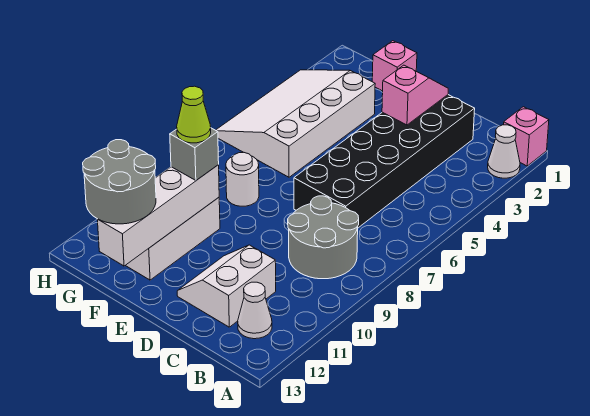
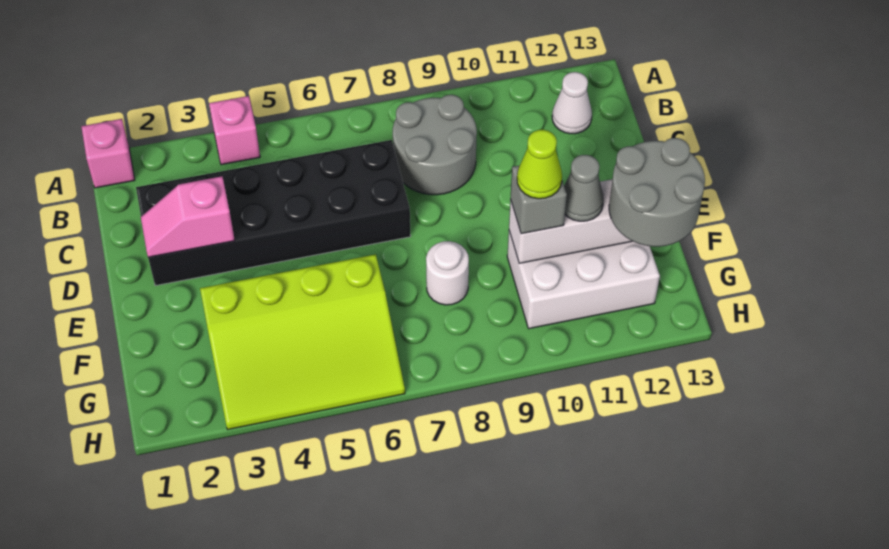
white 1x1 cone [488,125,520,178] -> none
white 2x2 slope [177,245,276,327] -> none
pink 1x1 brick [372,41,417,91] -> pink 1x1 brick moved to [209,96,260,165]
white 3x4 slope [216,70,375,177] -> lime 3x4 slope [200,254,405,430]
none -> grey 1x1 cone [564,155,604,221]

